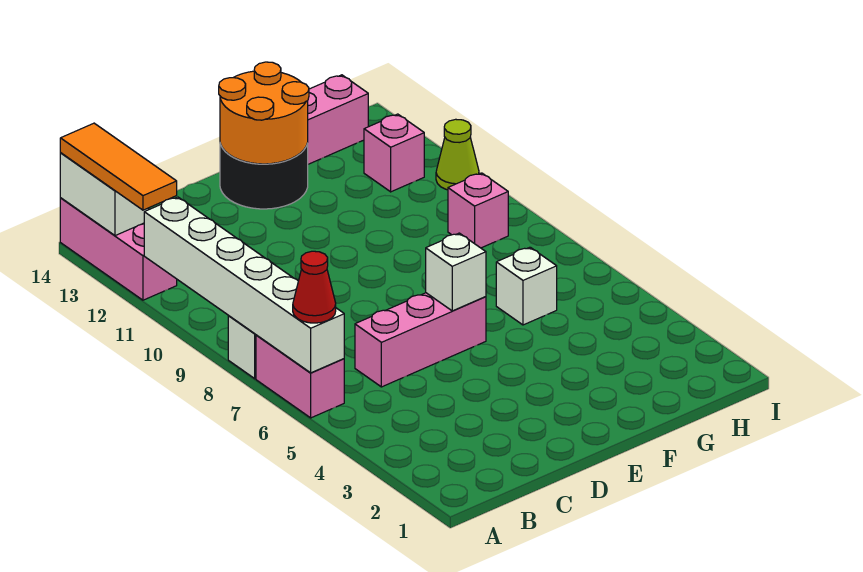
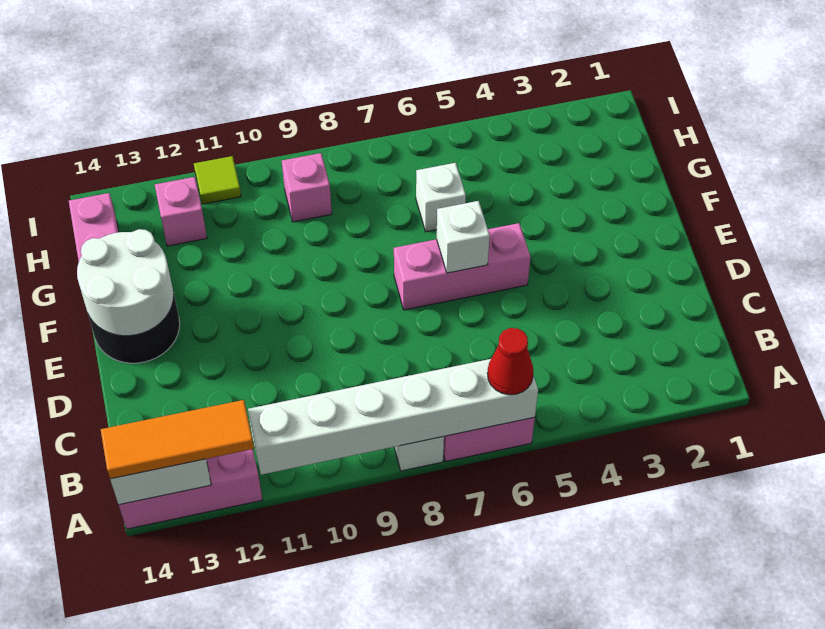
pink 1x3 brick [355,293,486,387] -> pink 1x3 brick turned to [394,223,530,310]
orange 2x2 round brick [219,62,309,164] -> white 2x2 round brick [77,229,174,336]
lime 1x1 cone [436,119,479,190] -> lime 1x1 tile [194,156,241,204]

